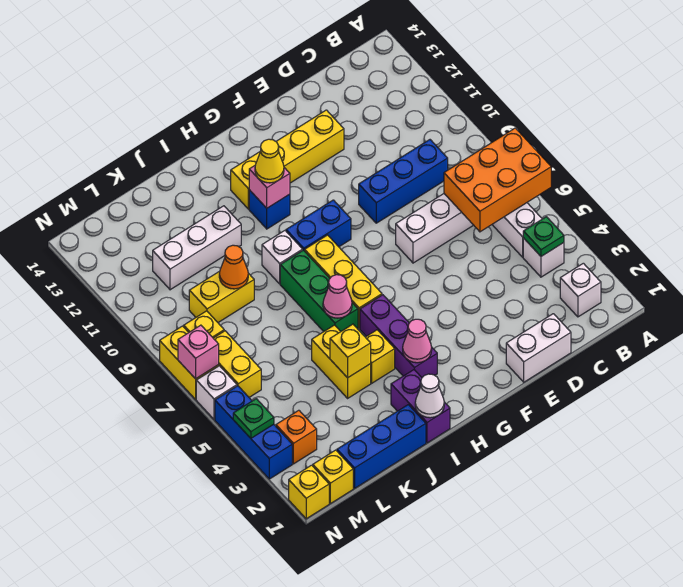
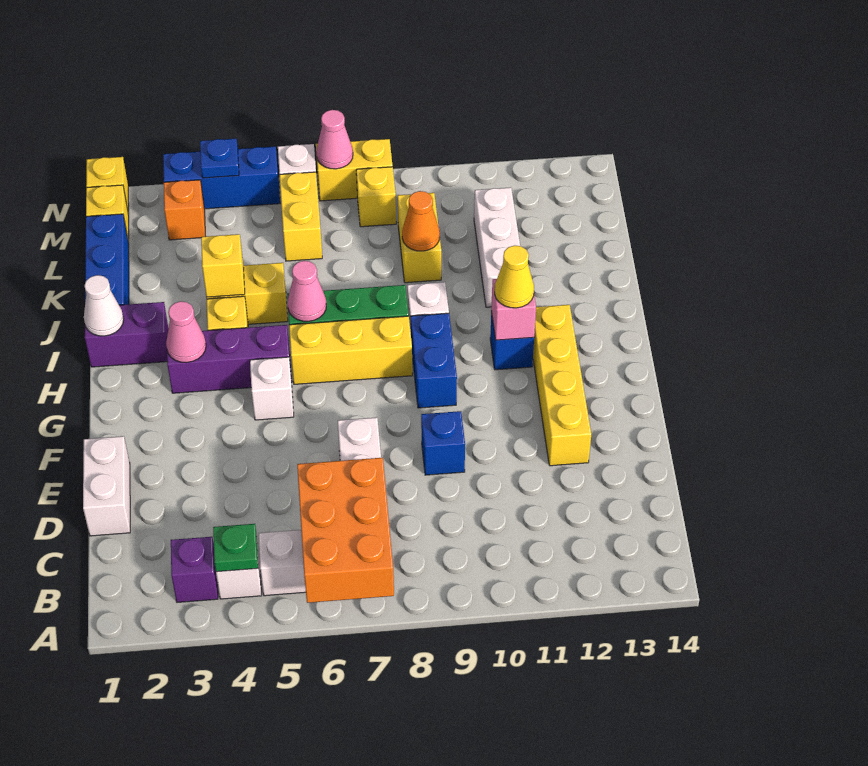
white 1x1 brick [560,263,601,317] -> white 1x1 brick moved to [250,357,294,420]
none -> purple 1x1 brick [171,537,218,602]
blue 1x3 brick [359,140,448,223] -> blue 1x1 brick [421,411,465,475]
yellow 1x2 brick [213,331,261,397] -> yellow 1x2 brick turned to [280,172,322,261]
green 1x1 plate [233,399,274,438] -> blue 1x1 plate [200,139,239,178]
pink 1x1 brick [178,325,219,379] -> pink 1x1 cone [316,110,353,169]

